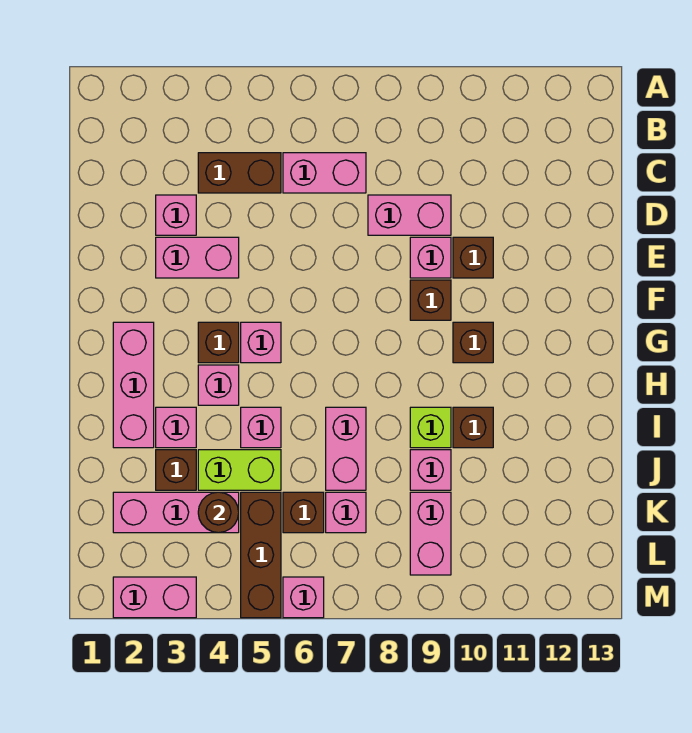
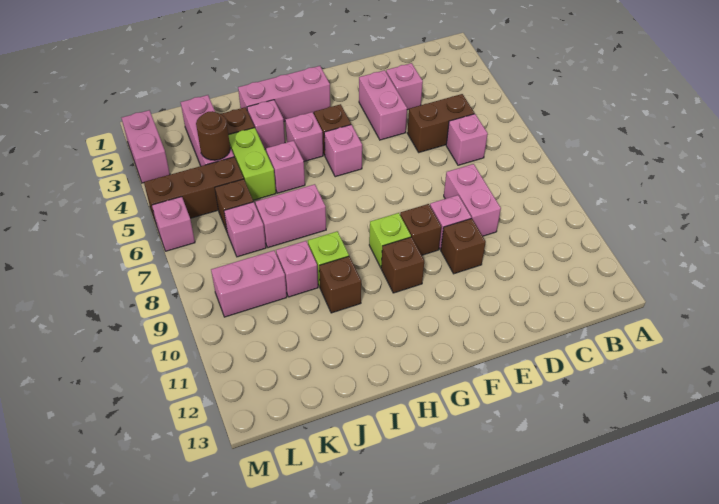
brown 1x2 brick [198,153,281,193] -> brown 1x2 brick turned to [407,94,474,152]
pink 1x2 brick [283,153,366,193] -> pink 1x1 brick [446,114,488,165]
none -> lime 1x1 brick [369,213,411,267]

